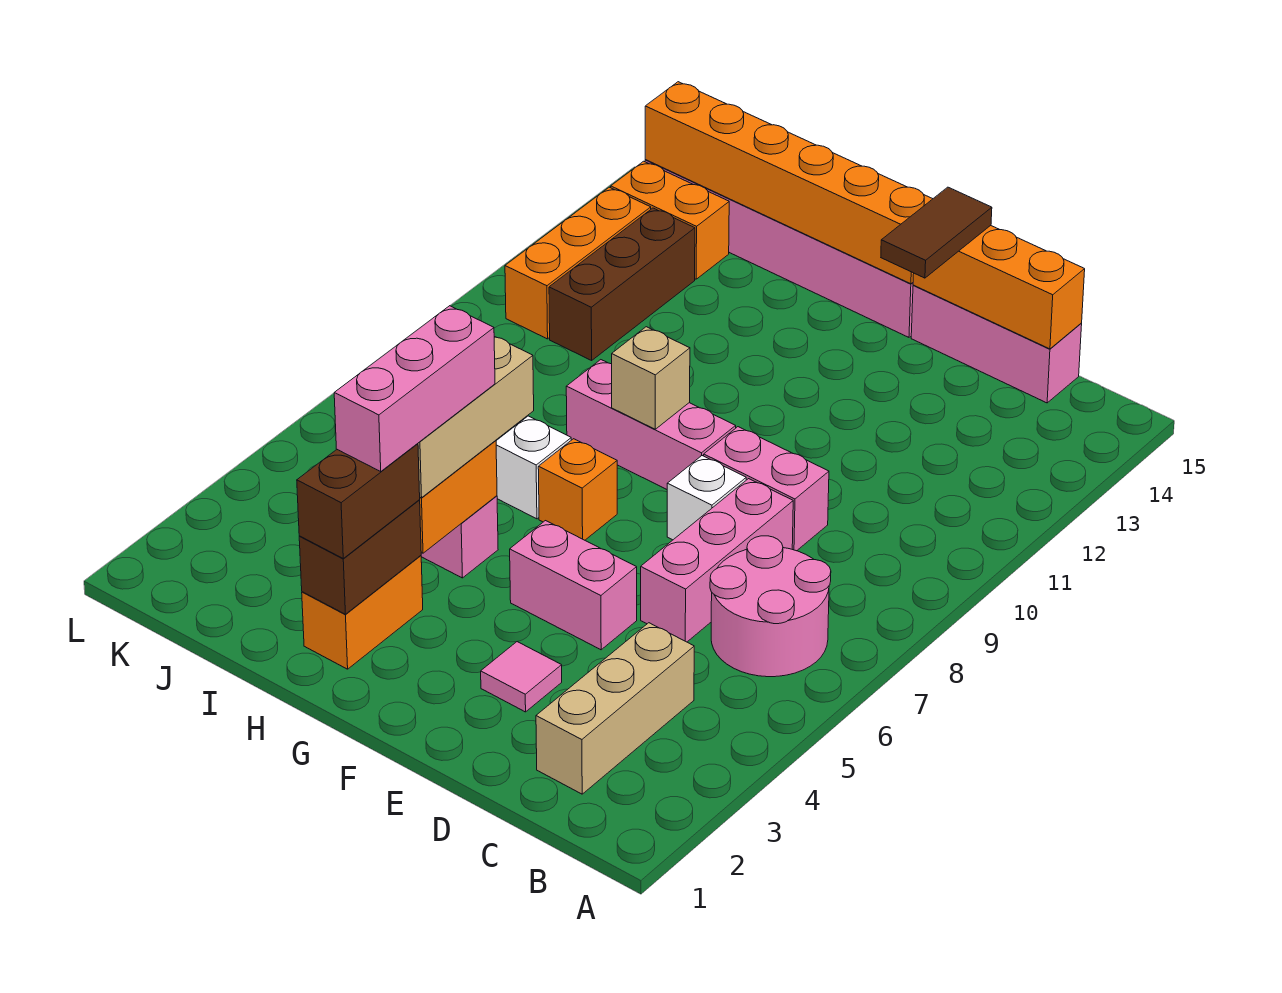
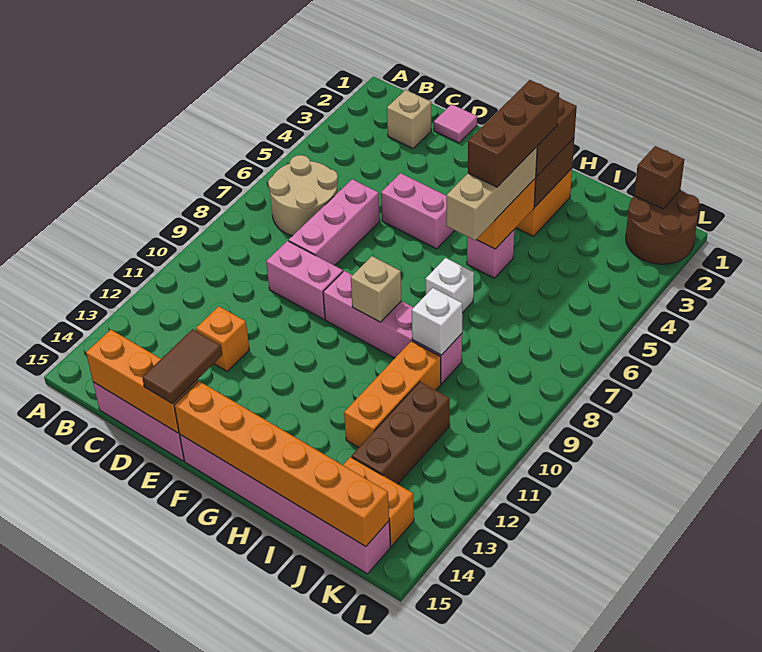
pink 2x2 round brick [710,536,831,677] -> tan 2x2 round brick [268,155,338,236]
tan 1x3 brick [536,623,694,794] -> tan 1x1 brick [387,90,431,148]
pink 1x1 tile [481,642,562,712] -> pink 1x1 tile moved to [434,104,477,143]
white 1x1 brick [667,456,746,540] -> white 1x1 brick moved to [412,288,462,355]
pink 1x3 brick [566,360,736,489] -> pink 1x4 brick [323,271,462,384]
orange 1x1 brick [538,439,617,540] -> orange 1x1 brick moved to [196,306,250,371]
pink 1x3 brick [334,306,495,471] -> brown 1x3 brick [468,80,559,187]
none -> brown 2x2 round brick [626,190,699,264]
none -> brown 1x1 brick [634,146,684,209]
orange 1x3 brick [505,187,651,339] -> orange 1x3 brick moved to [344,341,441,447]

